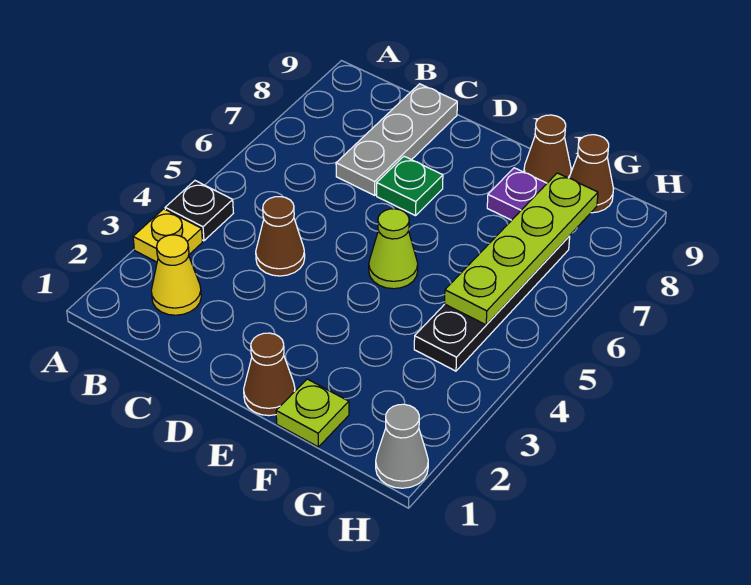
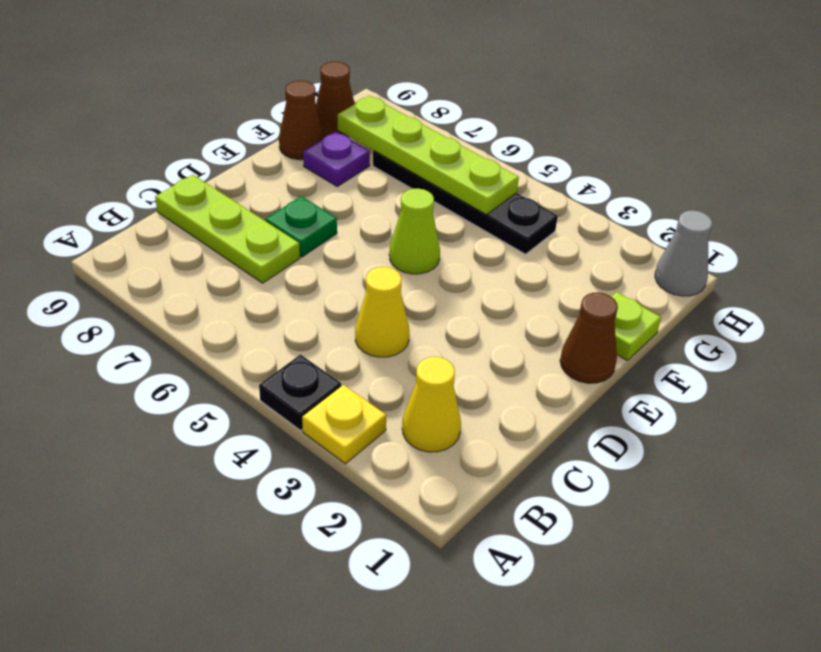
brown 1x1 cone [256,197,305,276] -> yellow 1x1 cone [355,267,409,357]
grey 1x3 plate [336,84,457,195] -> lime 1x3 plate [155,175,300,283]

